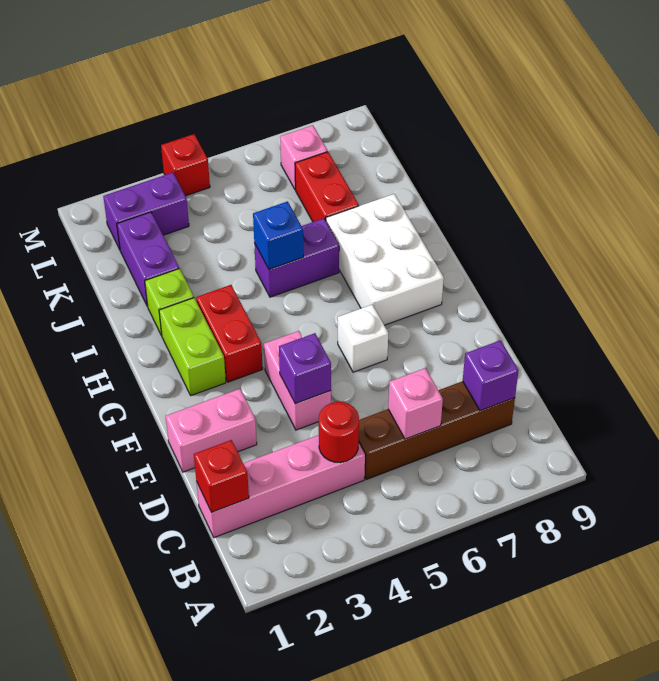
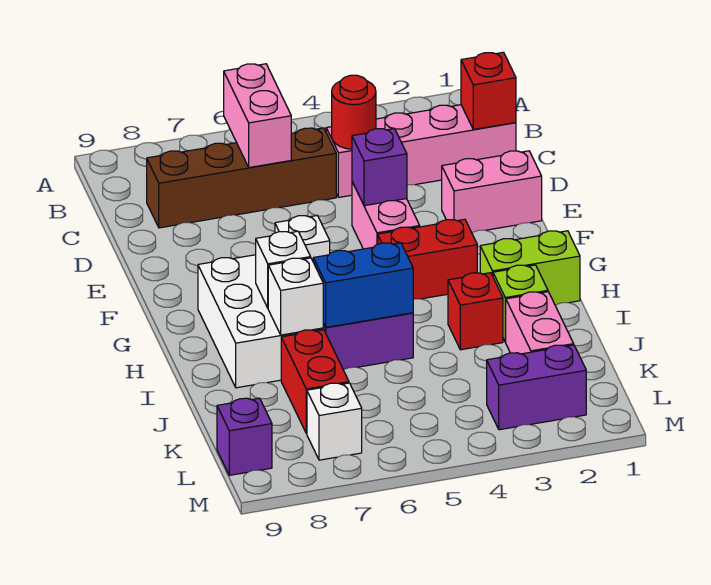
pink 1x1 brick [388,368,443,439] -> pink 1x2 brick [224,64,291,167]
purple 1x1 brick [463,340,519,411] -> purple 1x1 brick moved to [217,398,272,475]
lime 1x2 brick [159,298,226,396] -> lime 1x2 brick turned to [480,231,580,305]
red 1x2 brick [196,285,263,382] -> red 1x2 brick turned to [378,219,477,299]
none -> white 1x1 brick [256,231,311,308]
blue 1x1 brick [253,201,303,269] -> blue 1x2 brick [313,243,413,327]
none -> white 1x1 brick [268,258,323,335]
purple 1x2 brick [117,212,179,306] -> pink 1x2 brick [506,292,574,354]
pink 1x1 brick [280,125,328,190] -> white 1x1 brick [307,383,362,460]
red 1x1 brick [161,134,210,196] -> red 1x1 brick moved to [448,273,503,350]

